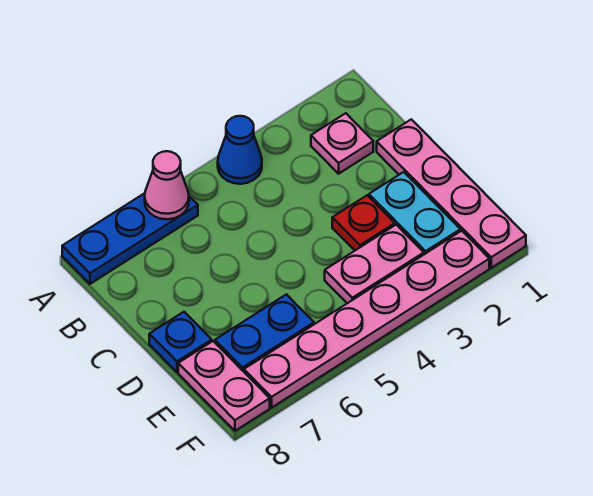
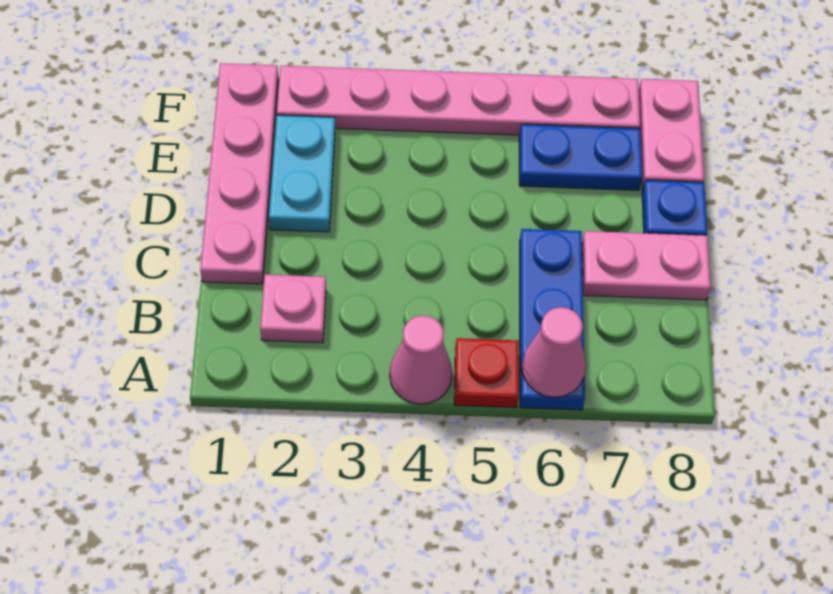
blue 1x1 cone [218,116,262,184] -> pink 1x1 cone [390,316,452,404]
blue 1x3 plate [62,193,198,284] -> blue 1x3 plate turned to [520,229,585,410]
red 1x1 plate [332,195,395,251] -> red 1x1 plate moved to [454,338,519,408]
pink 1x2 plate [325,225,424,303] -> pink 1x2 plate moved to [582,231,711,300]

